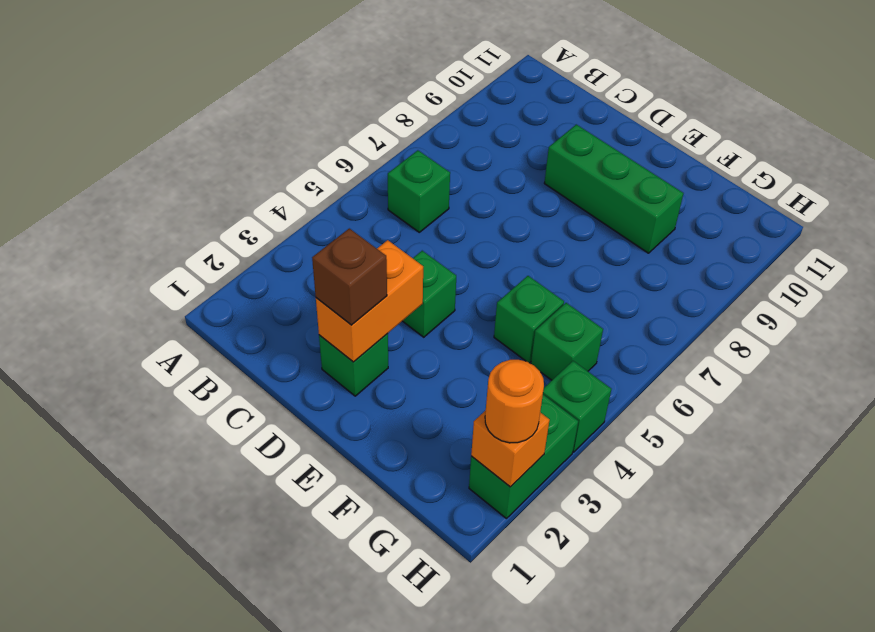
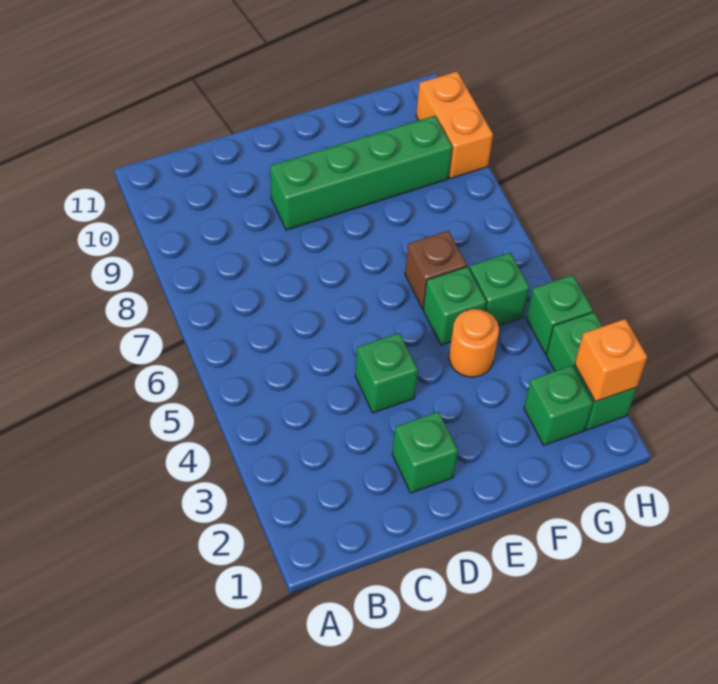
green 1x1 brick [388,150,450,232] -> green 1x1 brick moved to [524,365,593,445]
orange 1x2 brick [316,240,423,362] -> orange 1x2 brick moved to [416,72,493,179]
brown 1x1 brick [312,228,387,325] -> brown 1x1 brick moved to [405,231,467,309]
green 1x3 brick [544,124,683,253] -> green 1x4 brick [270,116,452,230]
orange 1x1 round brick [485,360,544,443] -> orange 1x1 round brick moved to [449,309,499,377]

